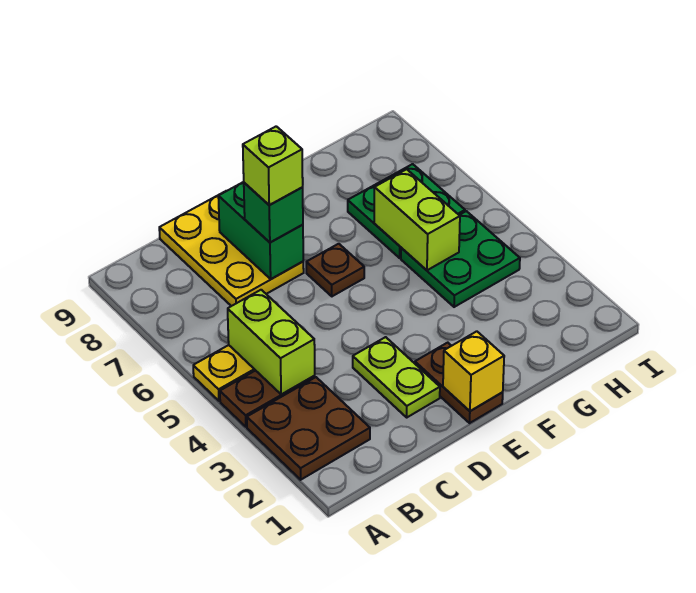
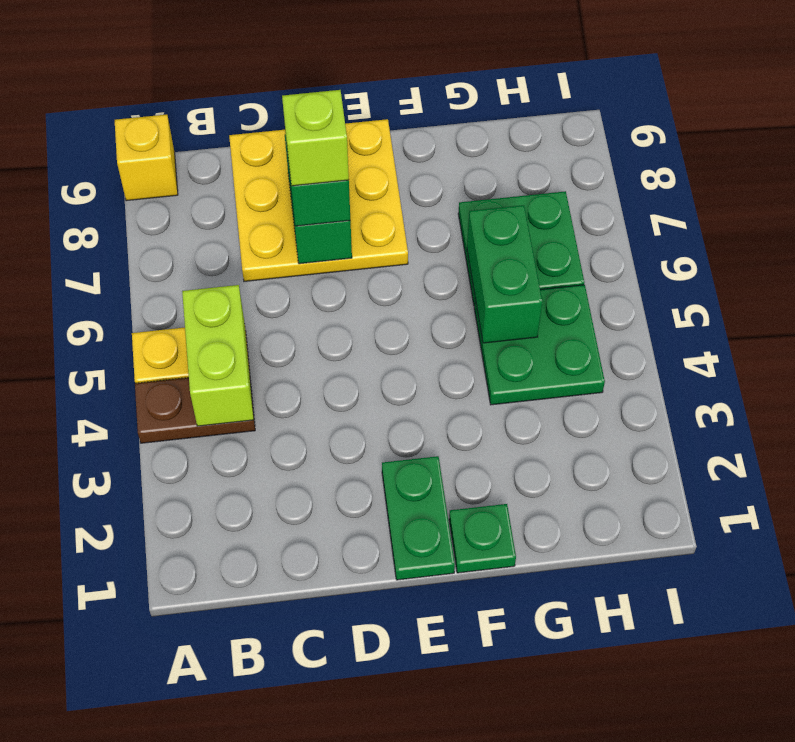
brown 2x2 plate [247,377,370,480] -> none
yellow 2x3 plate [159,191,304,306] -> yellow 3x3 plate [229,119,408,281]
lime 1x2 plate [353,337,440,417] -> none
brown 1x2 plate [415,343,503,423] -> green 1x2 plate [382,456,455,580]
yellow 1x1 brick [443,331,504,411] -> yellow 1x1 brick moved to [115,115,178,201]
brown 1x1 plate [306,244,364,296] -> none
none -> green 1x1 plate [449,504,516,573]
lime 1x2 brick [374,169,460,270] -> green 1x2 brick [467,205,542,343]

